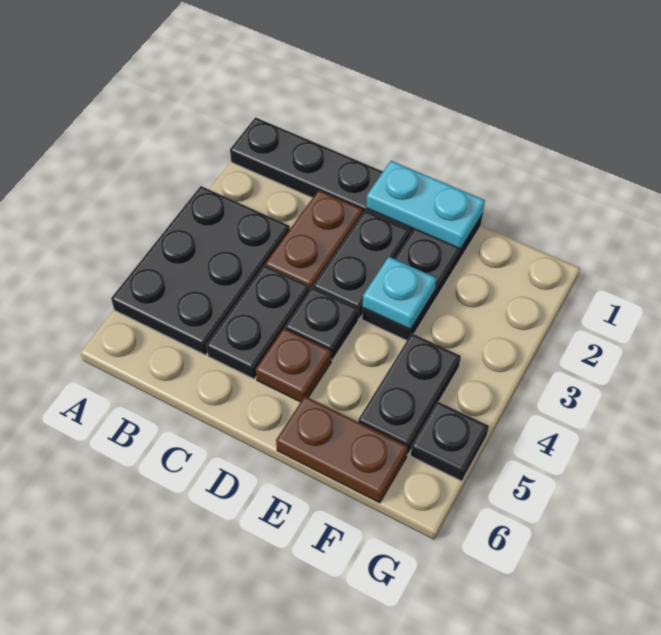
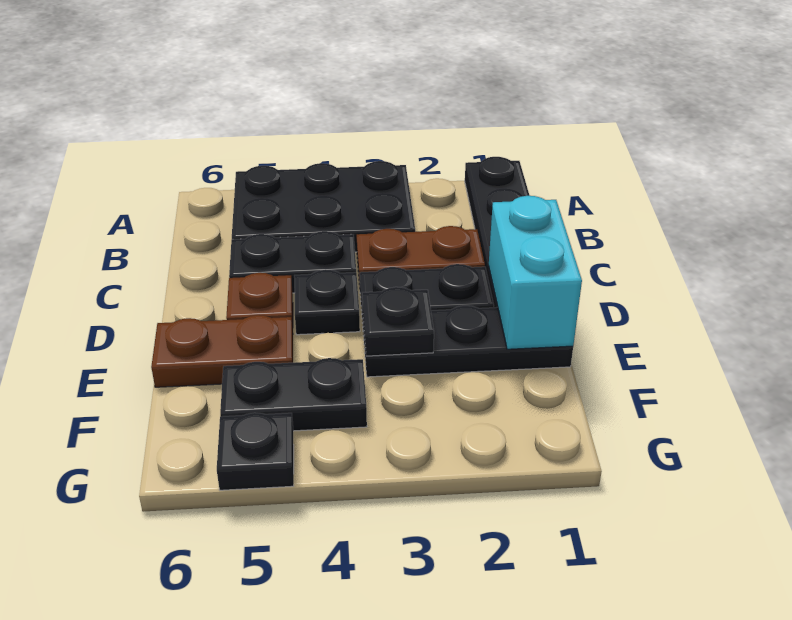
cyan 1x2 plate [366,161,485,249] -> cyan 1x2 brick [489,196,582,349]
cyan 1x1 plate [363,257,436,330] -> black 1x1 plate [362,287,434,356]
brown 1x2 plate [276,396,408,503] -> brown 1x2 plate turned to [151,315,293,387]

